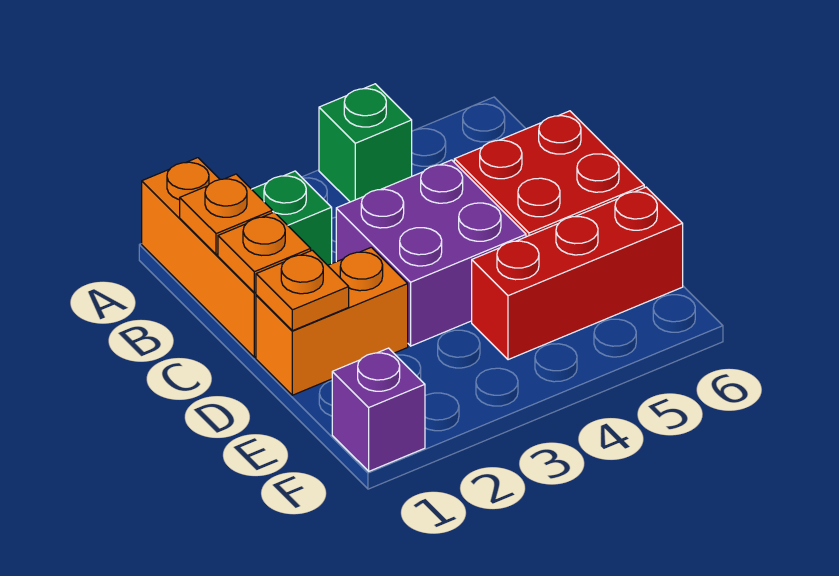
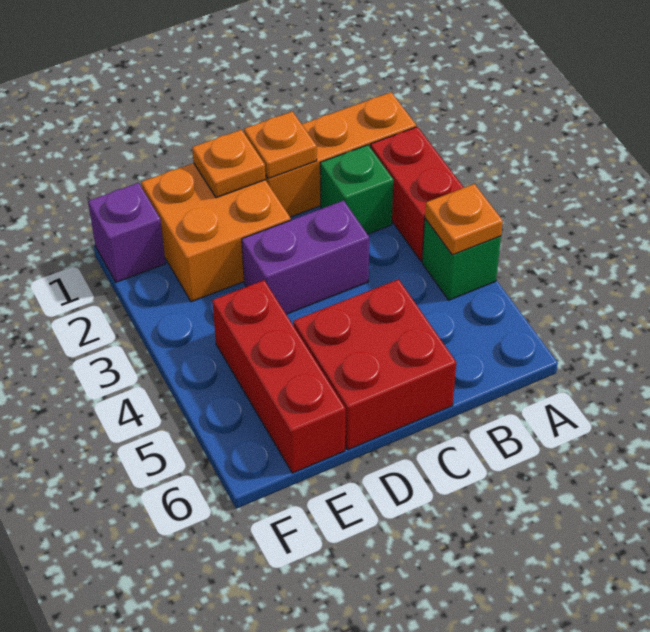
none -> red 1x2 brick [371,127,464,261]
orange 1x1 plate [180,174,272,254] -> orange 1x1 plate moved to [425,184,503,255]
purple 2x2 brick [336,160,526,346] -> purple 1x2 brick [242,200,369,314]
orange 1x2 brick [256,247,408,395] -> orange 2x2 brick [141,163,291,302]

